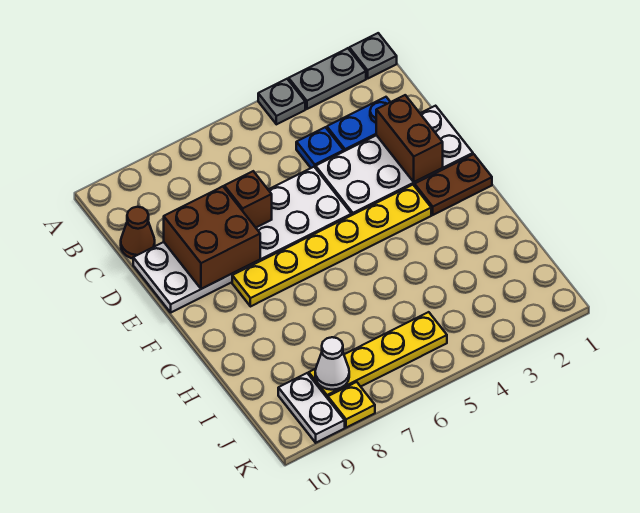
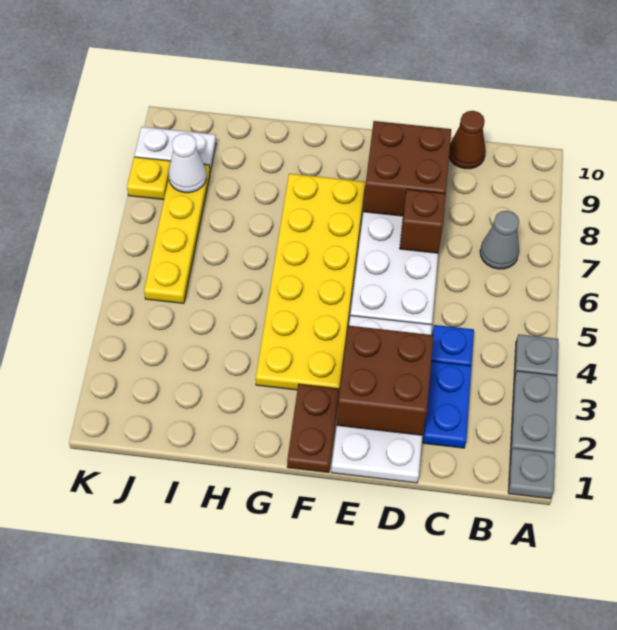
none -> grey 1x1 cone [480,211,519,269]
brown 1x2 brick [376,95,443,182] -> brown 2x2 brick [337,326,434,435]
yellow 1x6 plate [232,185,431,307] -> yellow 2x6 plate [256,174,365,390]

